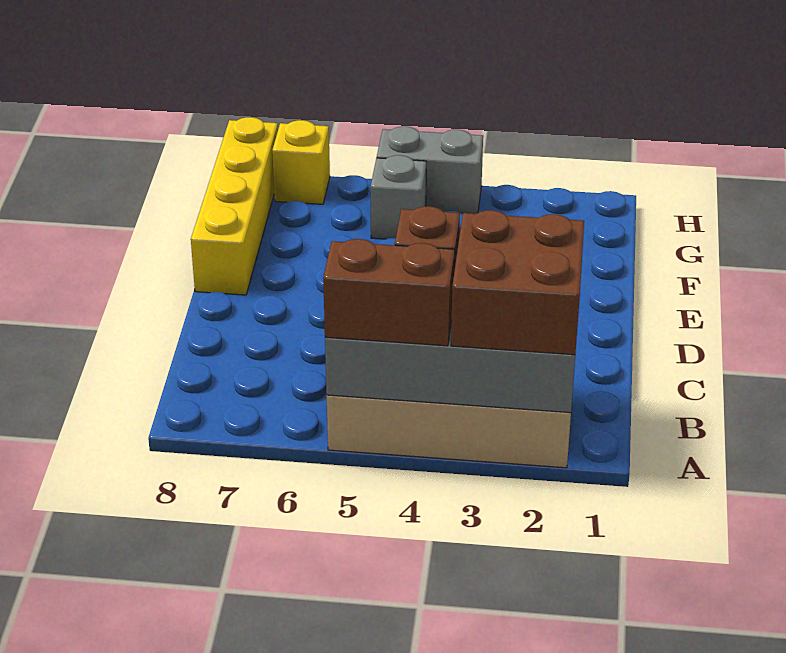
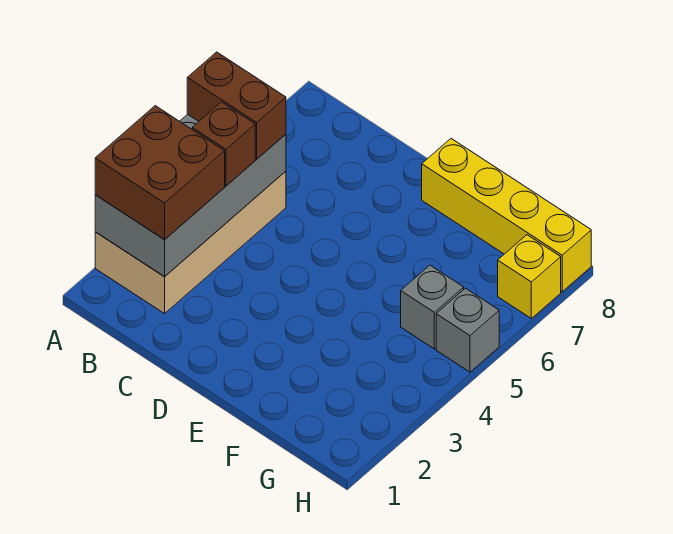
brown 1x2 brick [323,239,455,346] -> brown 1x2 brick turned to [187,52,286,159]
grey 1x2 brick [377,126,483,214] -> grey 1x1 brick [436,288,499,372]

